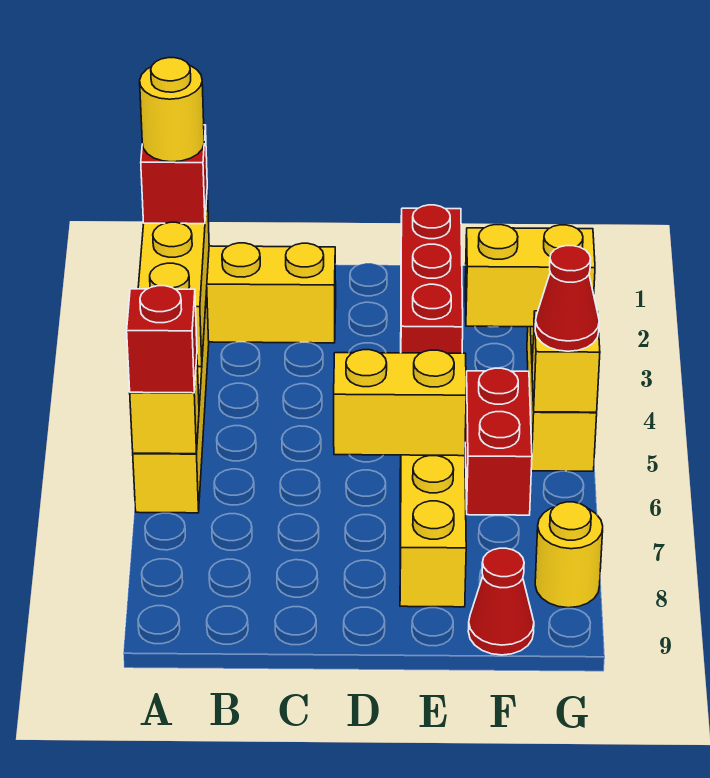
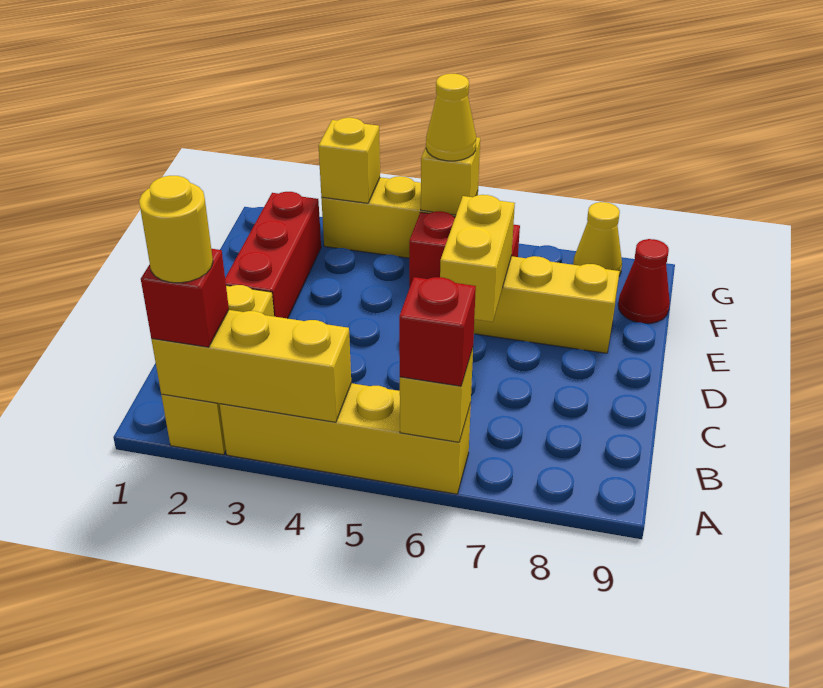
red 1x3 brick [401,205,463,353] -> red 1x3 brick turned to [225,192,321,319]
yellow 1x2 brick [465,225,595,327] -> yellow 1x1 brick [319,118,380,203]
red 1x1 cone [535,246,599,351] -> yellow 1x1 cone [426,74,476,161]
yellow 1x1 round brick [535,502,603,608] -> yellow 1x1 cone [573,202,622,276]

